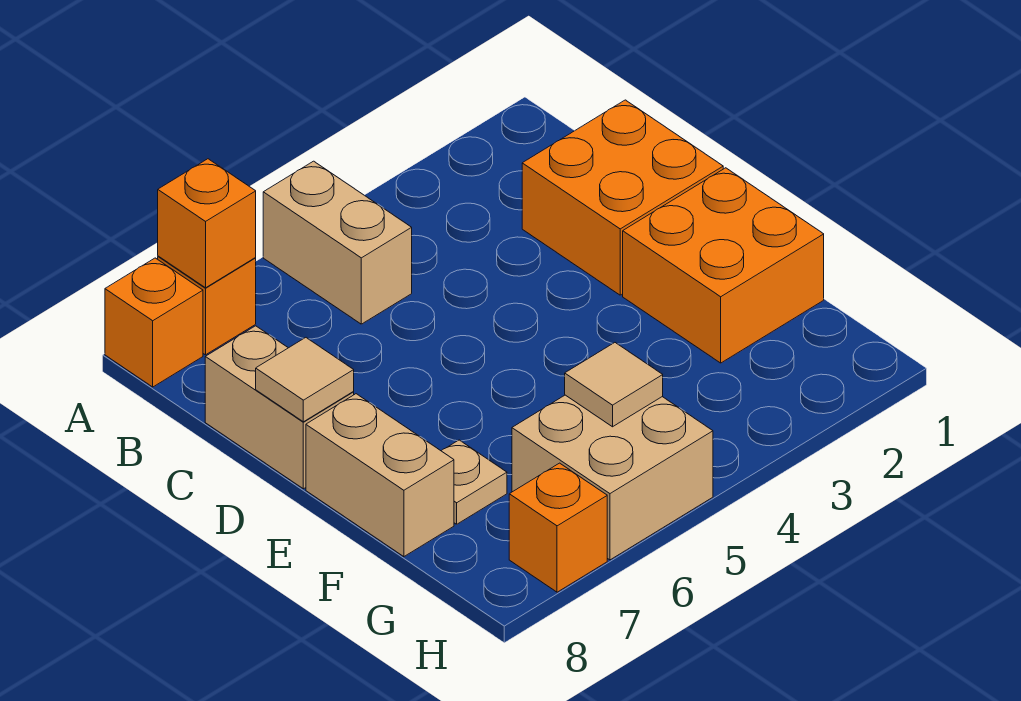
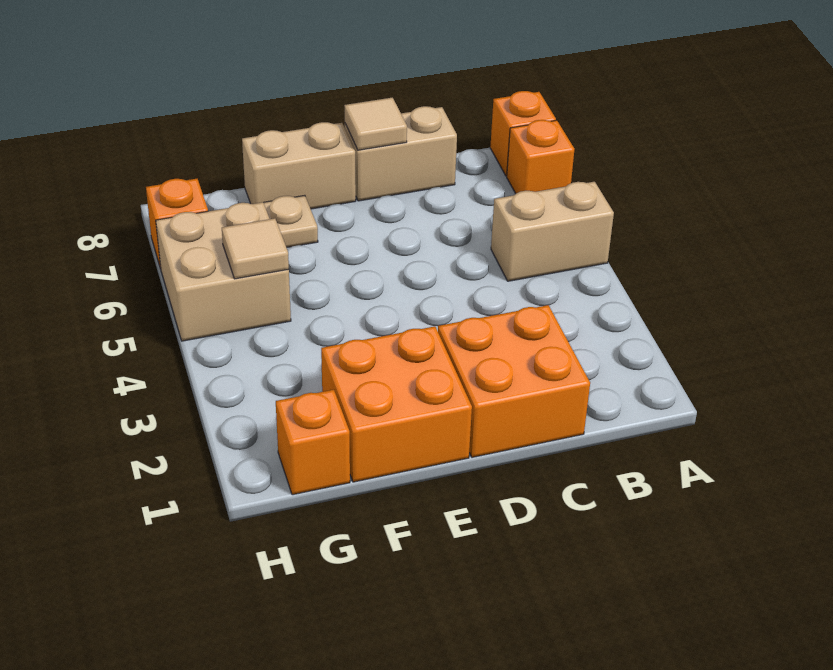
orange 1x1 brick [158,159,256,288] -> orange 1x1 brick moved to [276,390,350,495]

